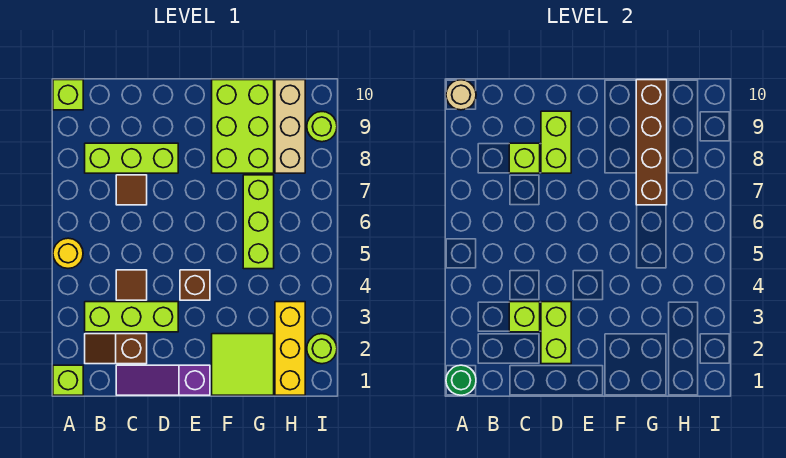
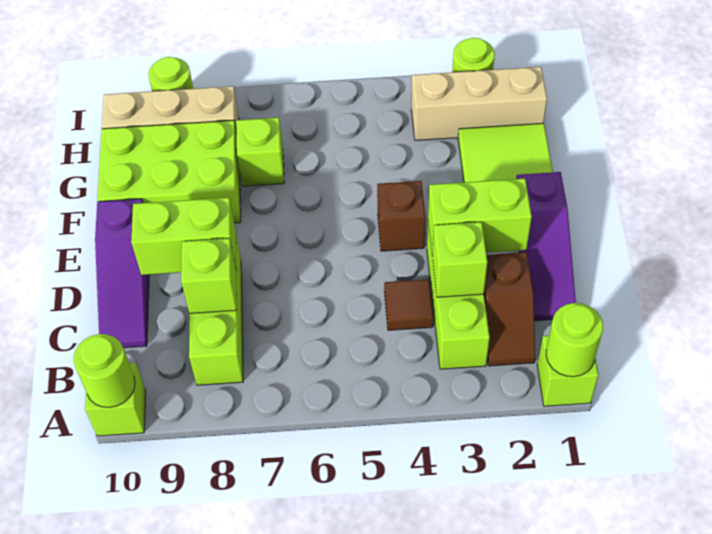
green 1x1 round brick [446,365,476,395] -> lime 1x1 round brick [546,303,603,377]
yellow 1x1 round brick [53,238,83,268] -> none
tan 1x1 round brick [446,80,476,110] -> lime 1x1 round brick [74,334,135,407]
brown 1x1 tile [116,175,147,205] -> none
none -> purple 1x3 slope [95,199,149,348]
lime 1x3 brick [243,175,274,269] -> lime 1x1 brick [236,118,284,186]
brown 1x4 brick [636,80,667,205] -> none
yellow 1x3 brick [275,302,305,395] -> tan 1x3 brick [411,67,547,140]

